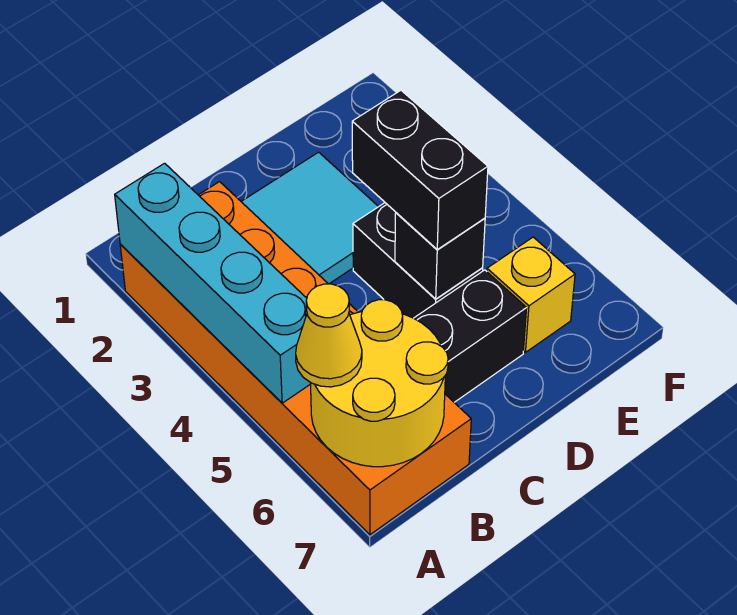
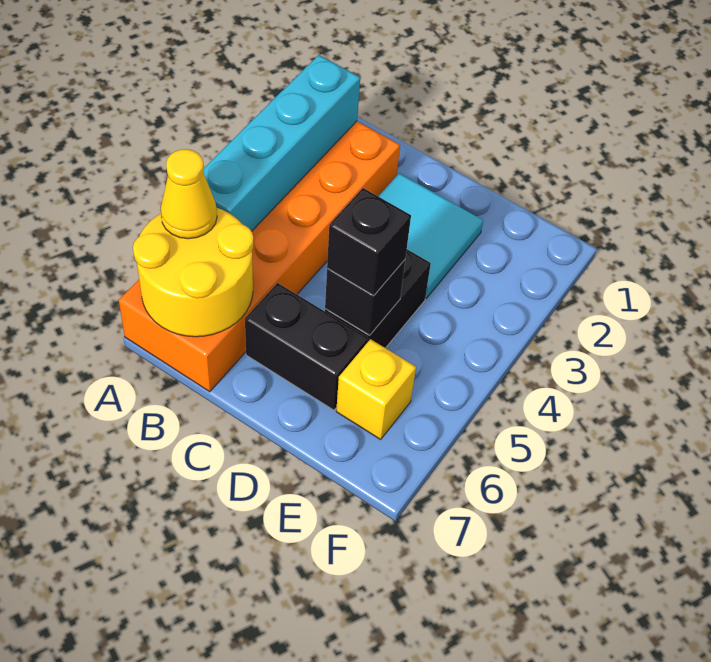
black 1x2 brick [352,90,488,249] -> black 1x1 brick [327,188,411,296]

